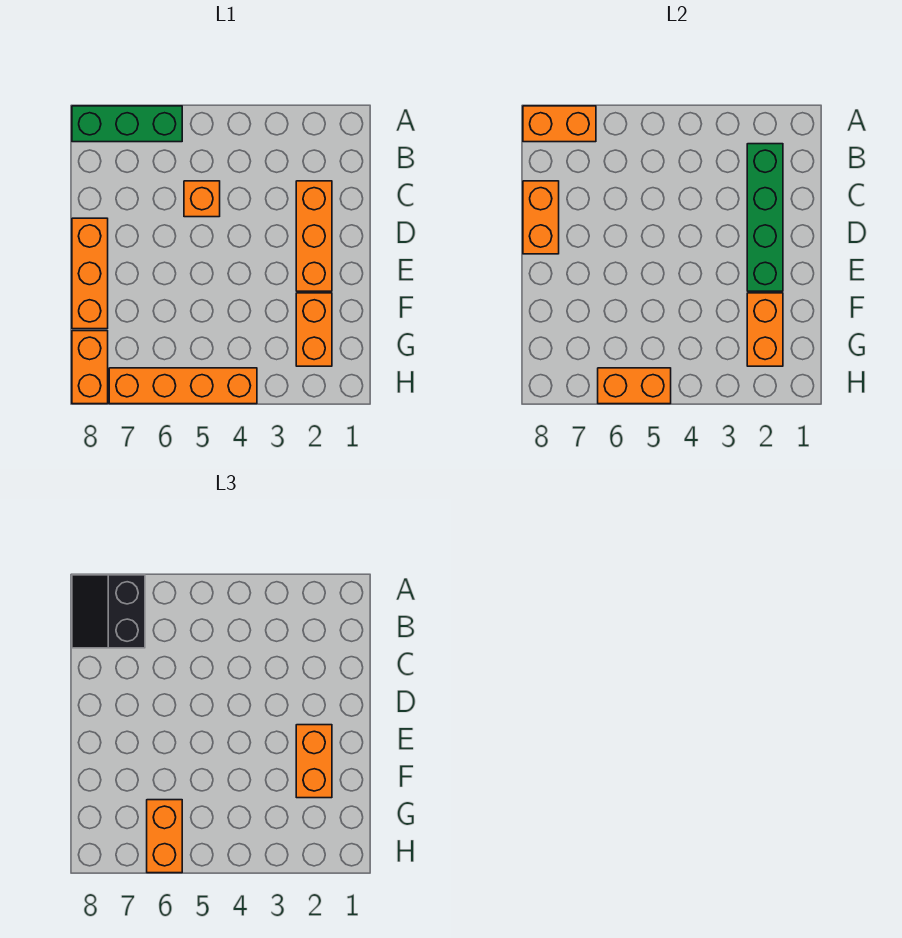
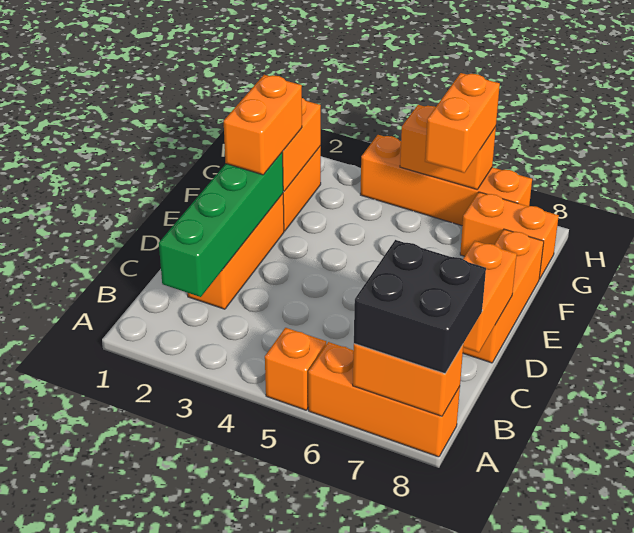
green 1x3 brick [72,106,182,142] -> orange 1x3 brick [308,342,460,457]
black 2x2 slope [72,575,145,648] -> black 2x2 brick [354,240,486,374]
orange 1x1 brick [184,181,220,217] -> orange 1x1 brick moved to [265,328,326,410]
orange 1x2 brick [72,331,108,404] -> orange 1x2 brick turned to [460,192,559,279]

